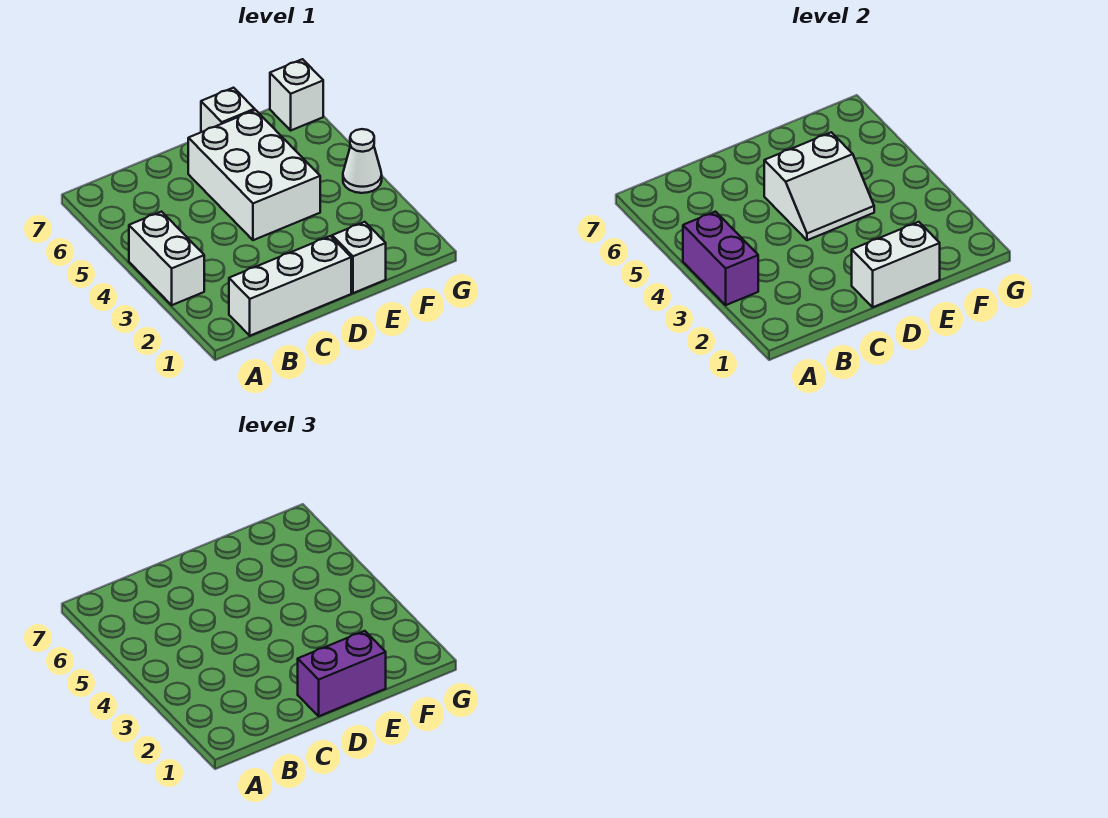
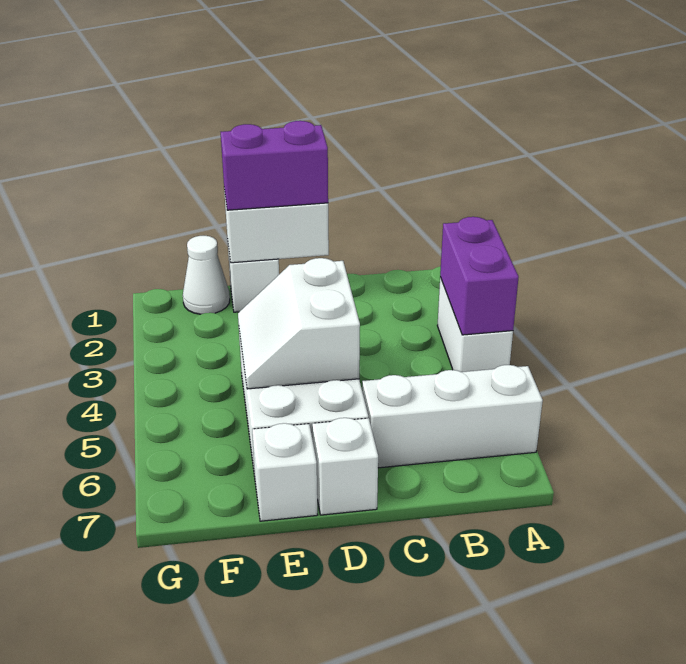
white 1x3 brick [229,236,351,336] -> white 1x3 brick moved to [362,365,543,468]
white 2x2 slope [764,132,874,240] -> white 2x2 slope turned to [238,258,360,389]
white 1x1 cone [343,129,382,193] -> white 1x1 cone moved to [183,236,230,314]
white 1x1 brick [270,59,323,130] -> white 1x1 brick moved to [312,418,378,515]

